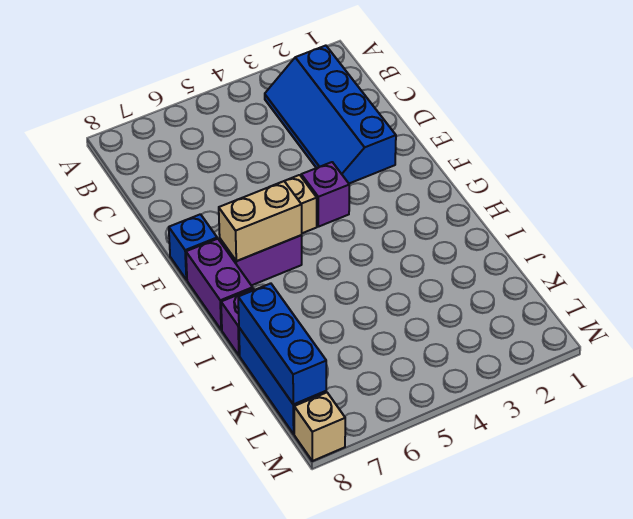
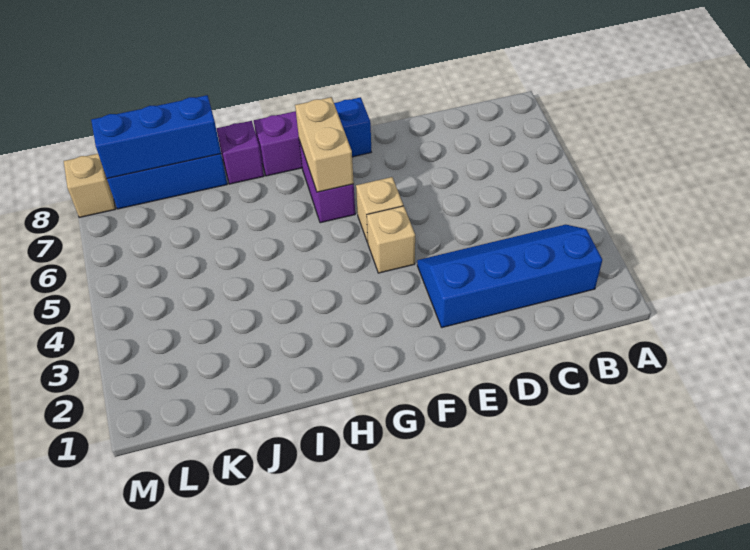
purple 1x1 brick [301,162,349,227] -> tan 1x1 brick [367,206,415,273]

